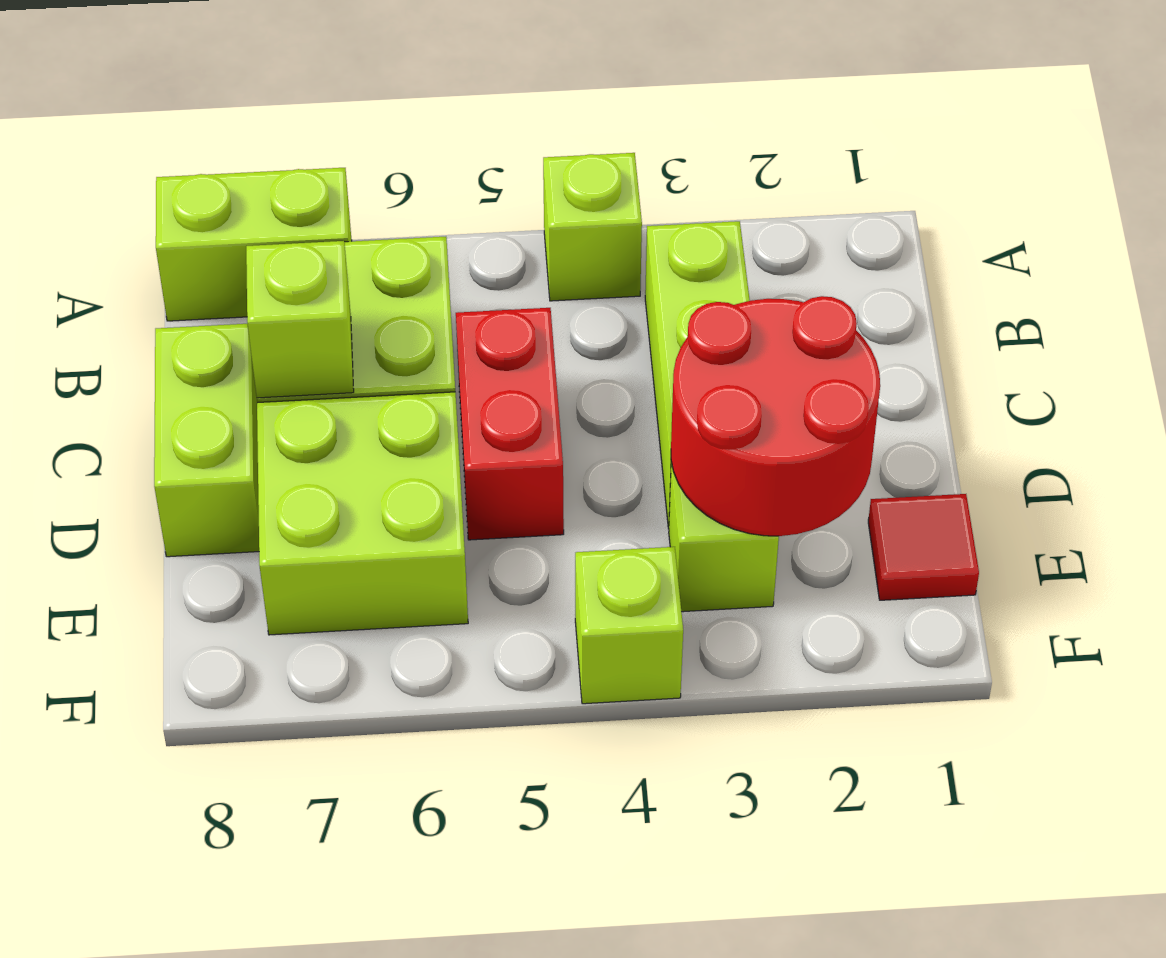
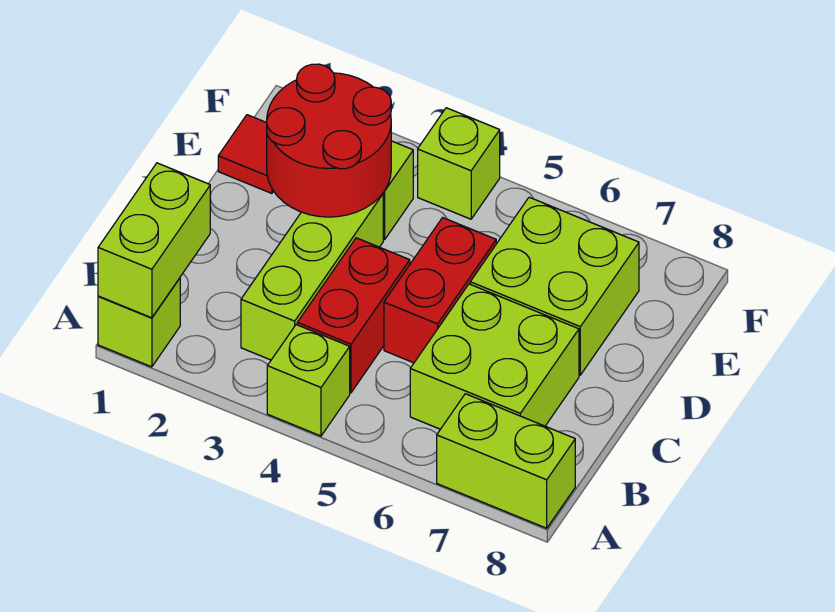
none -> red 1x2 brick [297,238,410,393]
lime 1x1 brick [246,241,354,398] -> lime 1x1 brick moved to [98,278,180,367]
lime 1x2 brick [154,324,259,557] -> lime 1x2 brick moved to [98,163,210,318]

